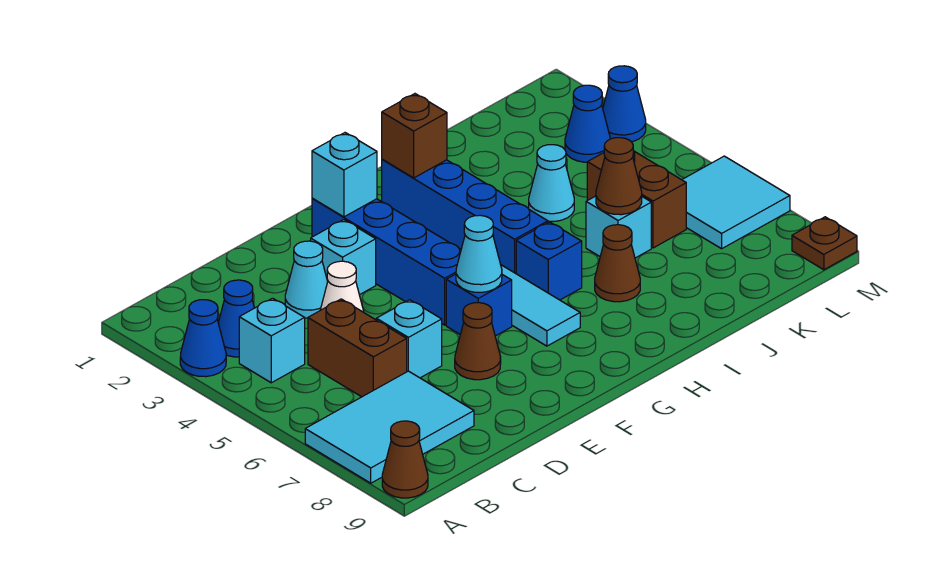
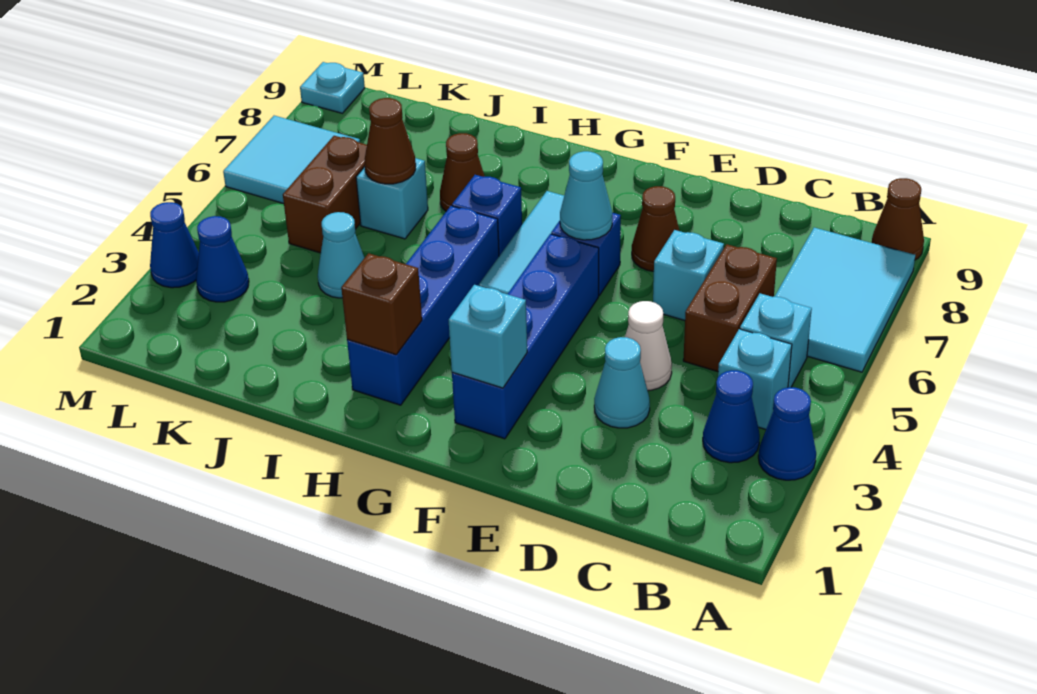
cyan 2x3 tile [305,371,474,483] -> cyan 2x3 tile turned to [775,228,915,372]
cyan 1x1 brick [311,220,376,295] -> cyan 1x1 brick moved to [740,293,812,387]
brown 1x1 plate [792,217,857,270] -> cyan 1x1 plate [300,62,365,113]

